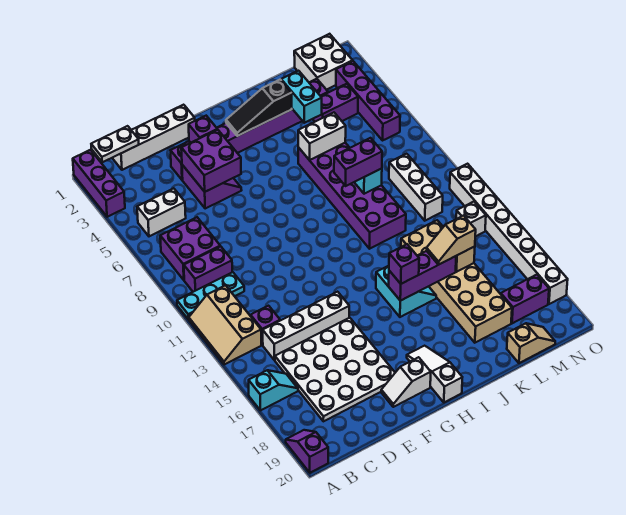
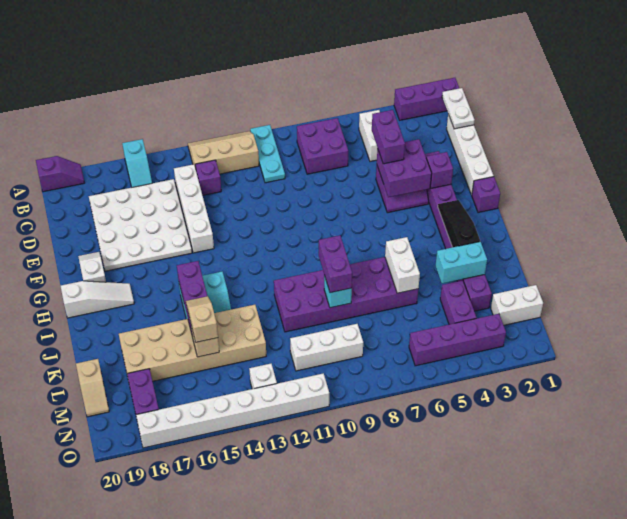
purple 1x2 brick [184,246,232,292] -> purple 1x2 brick moved to [372,110,405,164]
purple 1x1 brick [389,244,419,284] -> purple 1x1 brick moved to [472,177,500,213]
white 2x2 brick [294,34,353,90] -> white 1x2 brick [491,285,543,325]

